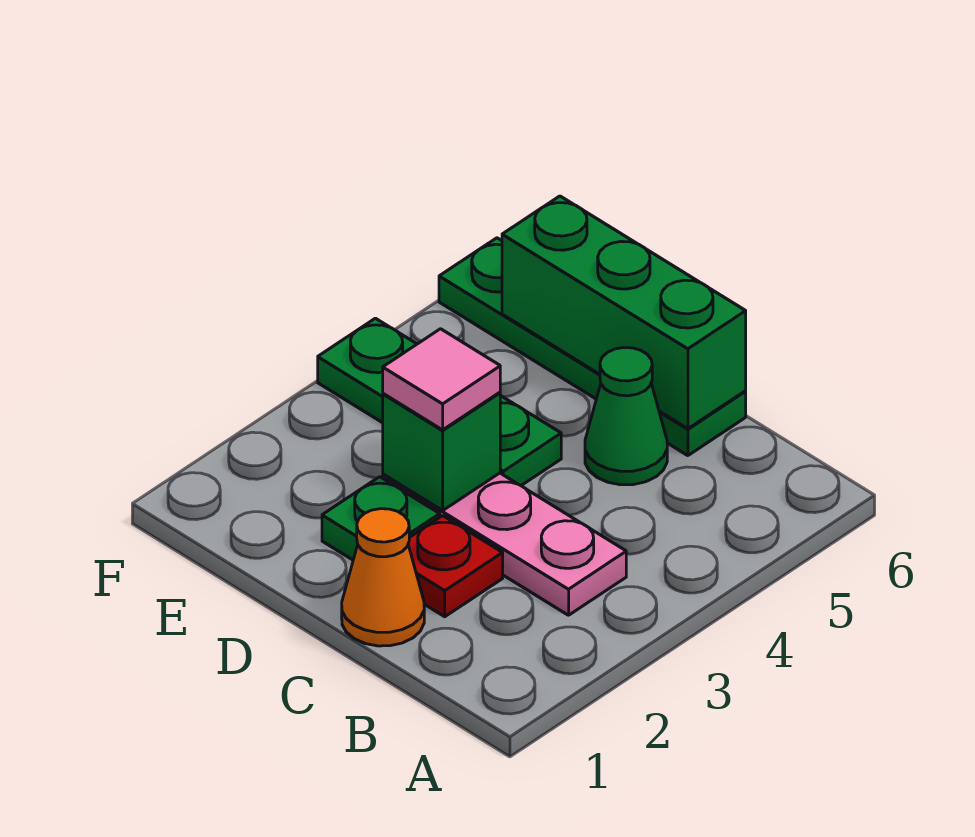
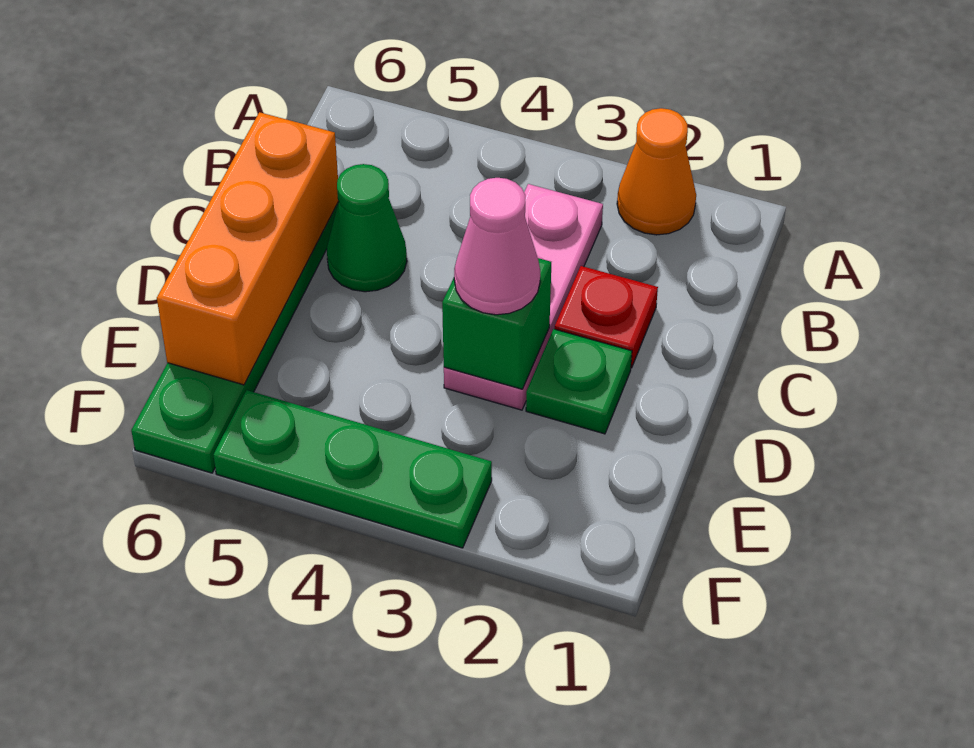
orange 1x1 cone [342,509,424,646] -> orange 1x1 cone moved to [617,108,696,235]
green 1x3 brick [502,196,746,429] -> orange 1x3 brick [157,112,339,385]
pink 1x1 tile [383,329,500,430] -> pink 1x1 cone [454,178,540,315]
green 1x3 plate [318,318,561,485] -> green 1x3 plate turned to [213,390,492,548]

